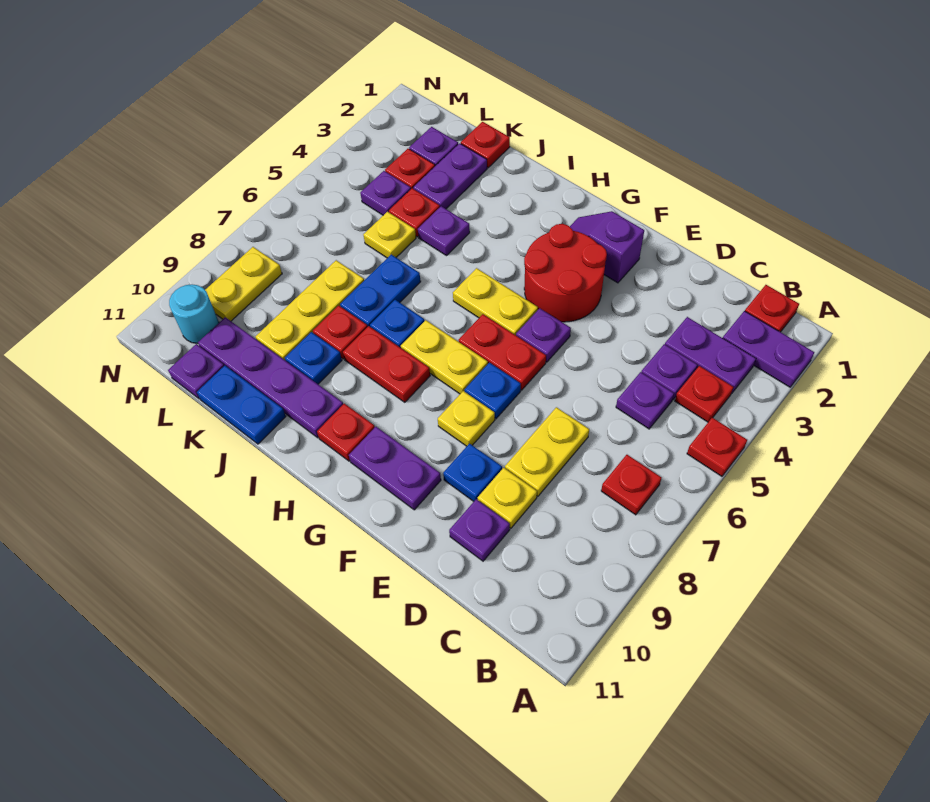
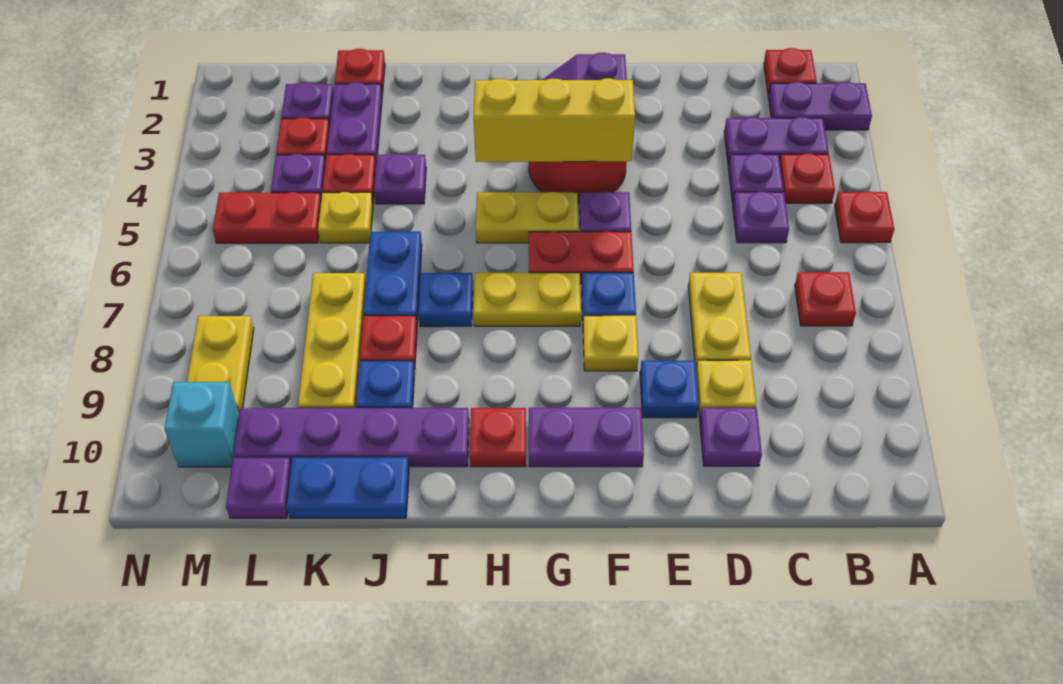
none -> yellow 1x3 brick [474,78,635,162]
red 1x2 plate [343,326,430,402] -> red 1x2 plate moved to [213,192,321,243]
cyan 1x1 round brick [169,284,219,344] -> cyan 1x1 brick [165,382,239,467]

